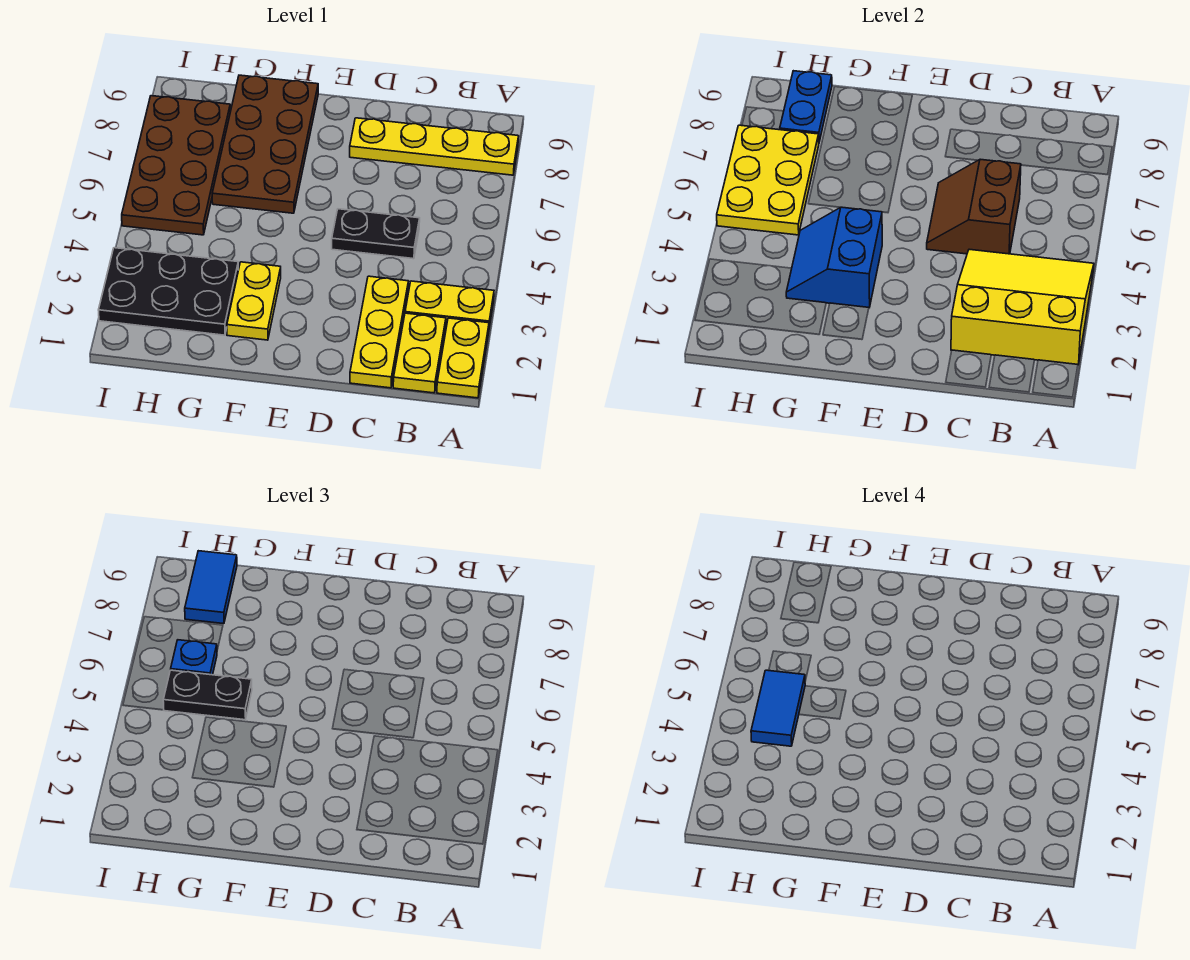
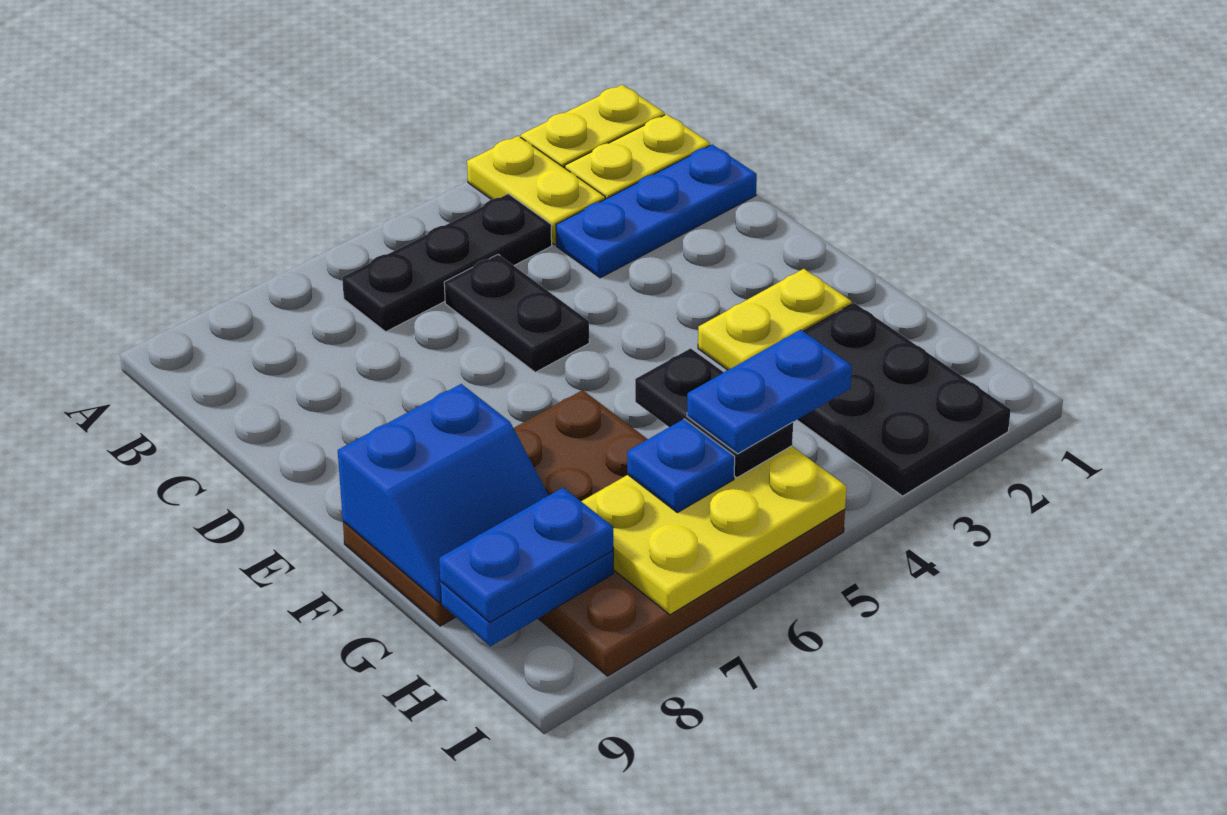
yellow 3x3 slope [951,249,1094,365] -> none
yellow 1x4 plate [350,118,519,175] -> none
none -> black 1x3 plate [342,194,552,332]
yellow 1x3 plate [350,276,408,388] -> blue 1x3 plate [556,144,757,278]
brown 2x2 slope [927,159,1021,254] -> none
blue 2x2 slope [786,207,882,308] -> blue 2x2 slope moved to [338,384,549,603]
blue 1x2 tile [751,670,805,746] -> blue 1x2 plate [687,330,852,454]
blue 1x2 tile [185,551,237,624] -> blue 1x2 plate [439,488,613,622]

